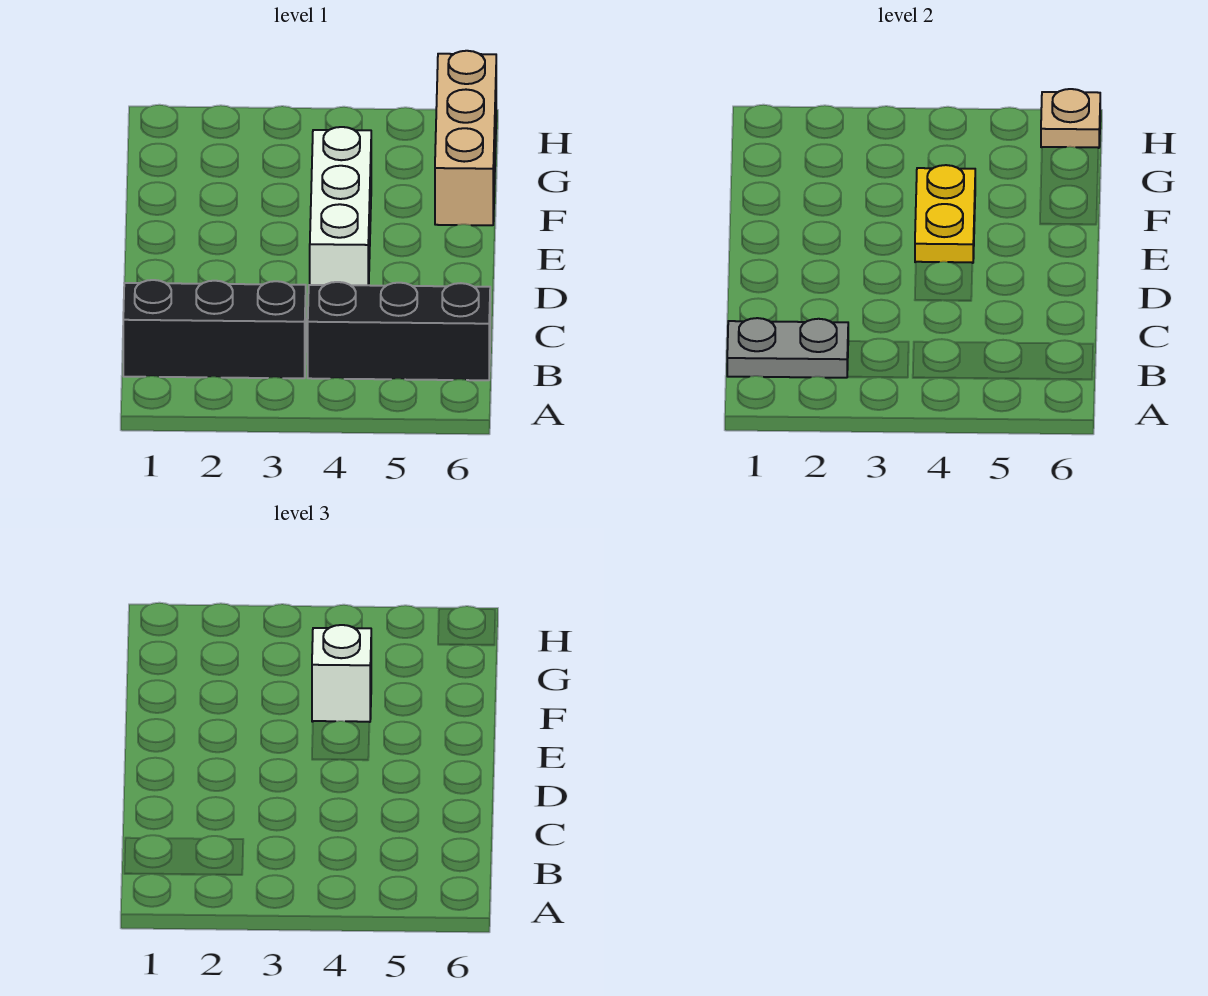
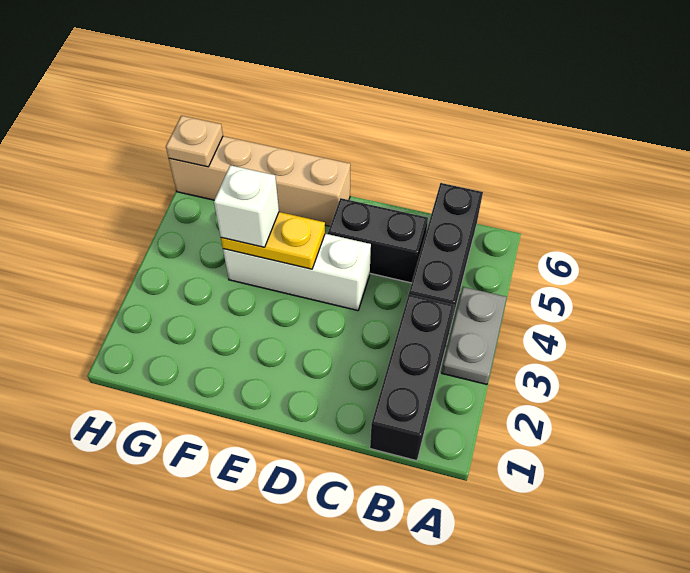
grey 1x2 plate [727,318,848,378] -> grey 1x2 plate moved to [442,287,507,384]
none -> black 1x2 brick [328,198,428,283]
tan 1x3 brick [435,51,496,225] -> tan 1x4 brick [169,136,350,226]

